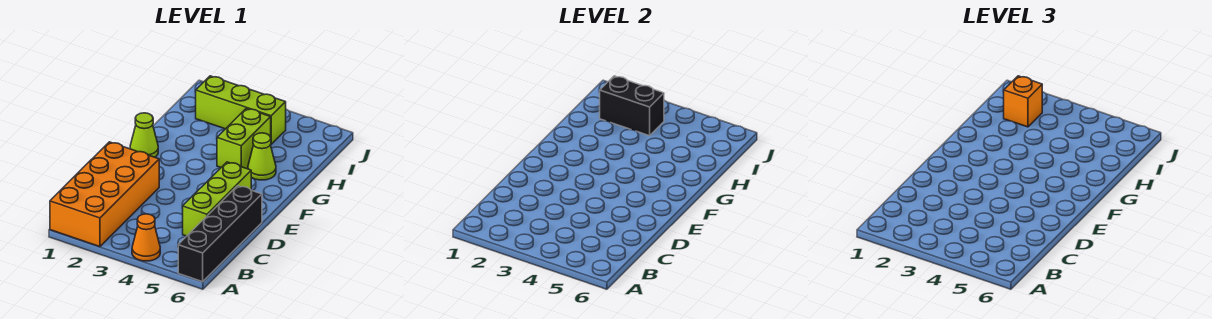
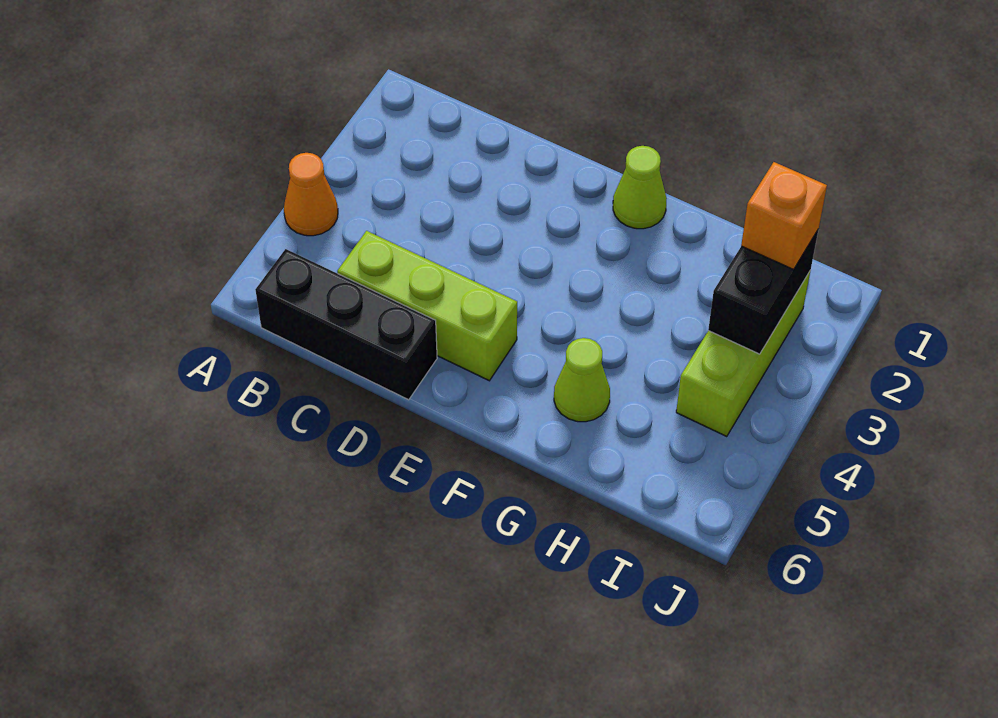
orange 2x4 brick [50,142,159,247] -> none
black 1x4 brick [178,186,262,282] -> black 1x3 brick [255,249,437,400]
lime 1x2 brick [217,108,271,169] -> none

